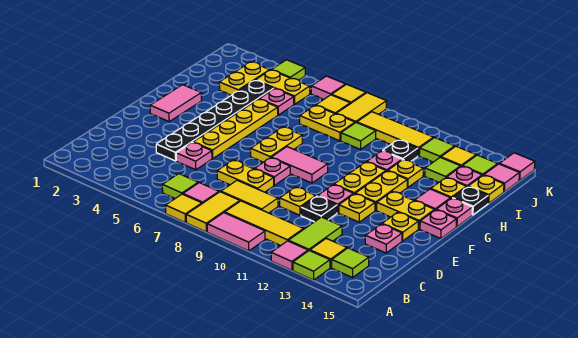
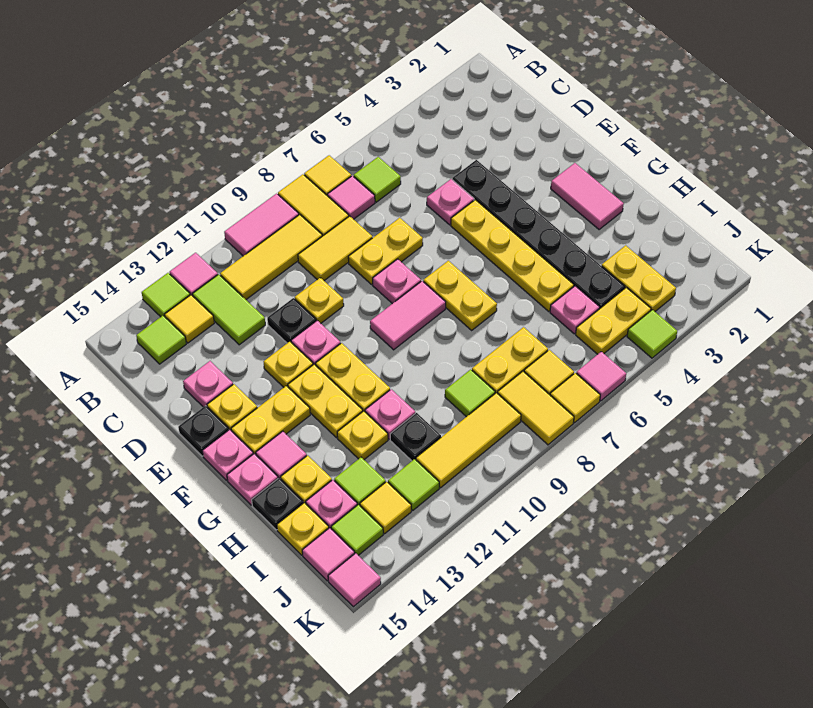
none -> black 1x1 plate [178,406,229,456]

